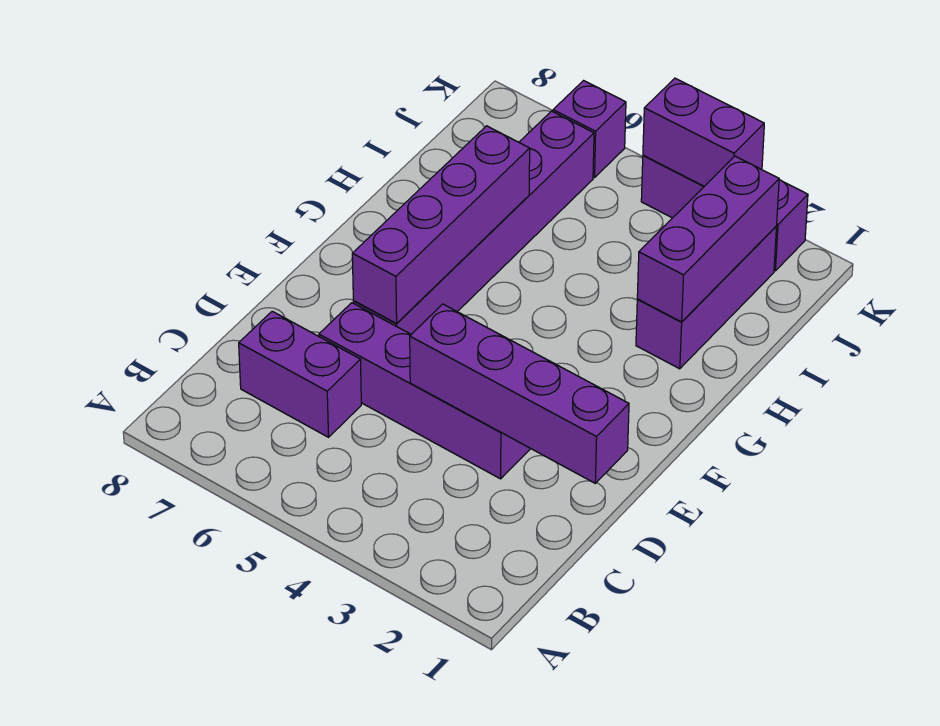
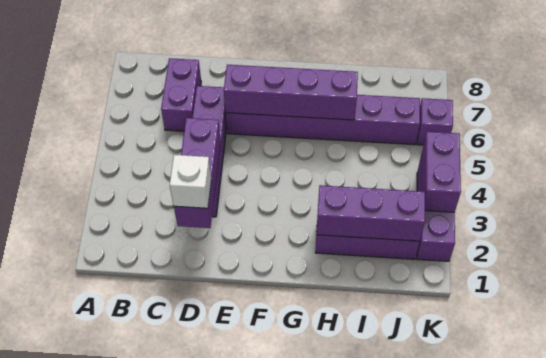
purple 1x4 brick [410,304,629,483] -> purple 1x3 brick [174,118,221,228]
none -> white 1x1 brick [170,155,211,208]

